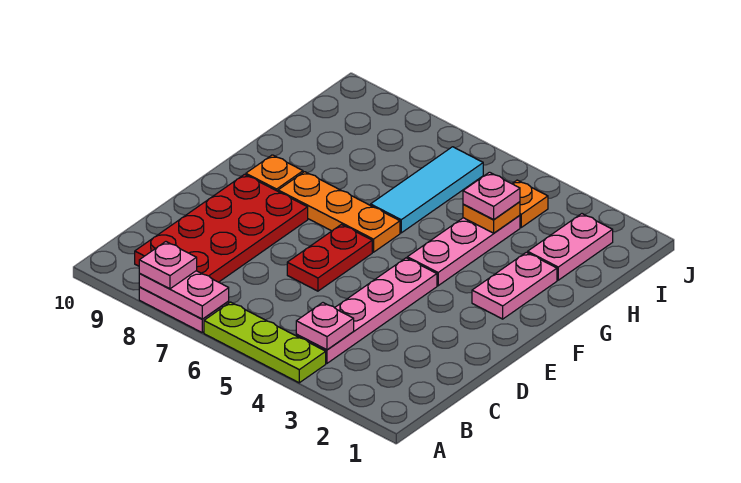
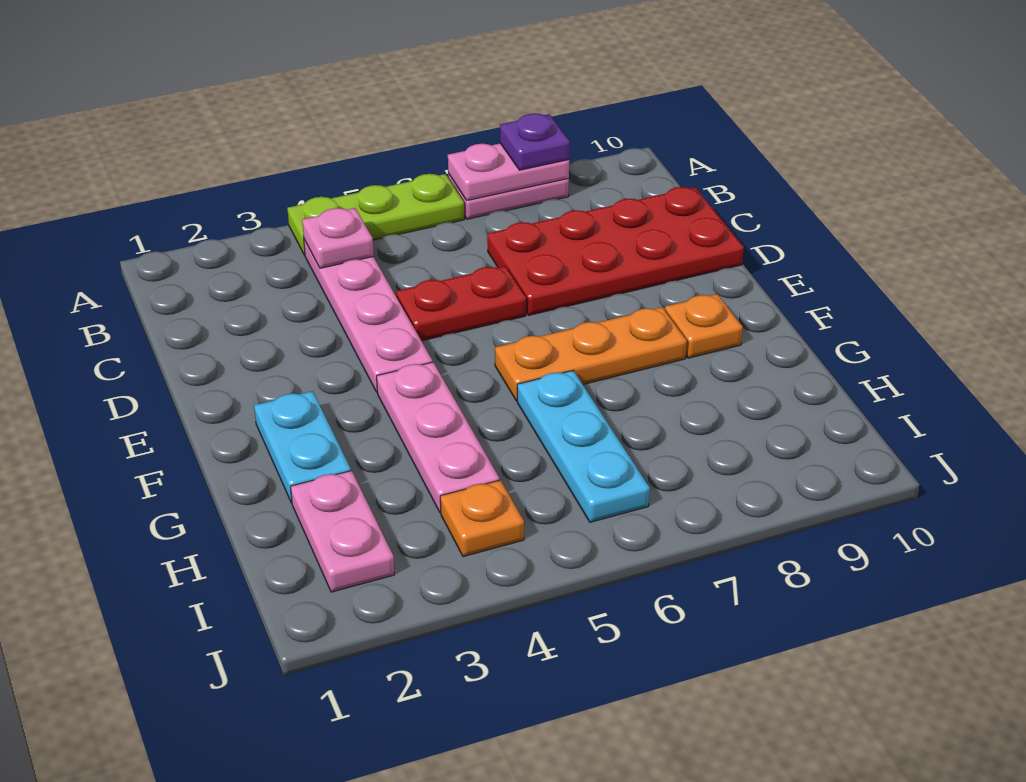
pink 1x1 plate [139,242,197,289] -> purple 1x1 plate [500,113,570,170]
red 2x4 plate [135,174,308,282] -> red 2x4 plate turned to [487,187,744,315]
red 1x2 plate [287,225,372,291] -> red 1x2 plate turned to [396,266,526,341]
pink 1x2 plate [472,252,557,319] -> cyan 1x2 plate [254,391,351,503]
cyan 1x3 tile [371,147,483,233] -> cyan 1x3 plate [517,371,650,522]
orange 1x1 plate [463,202,520,233] -> none
pink 1x1 plate [463,172,520,220] -> none

